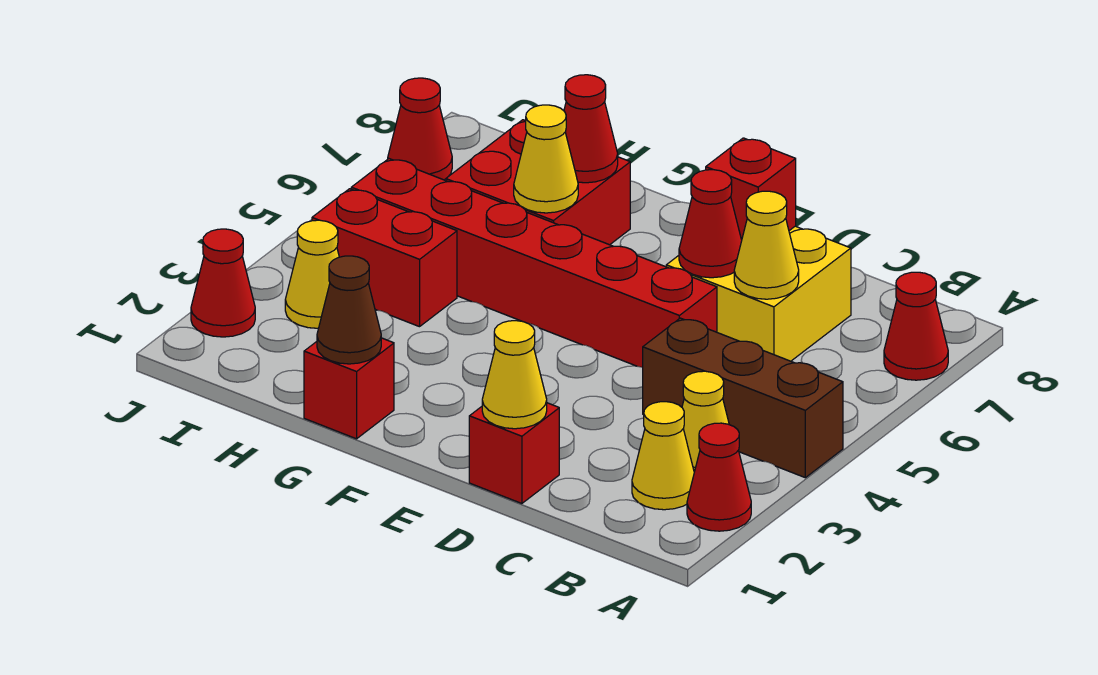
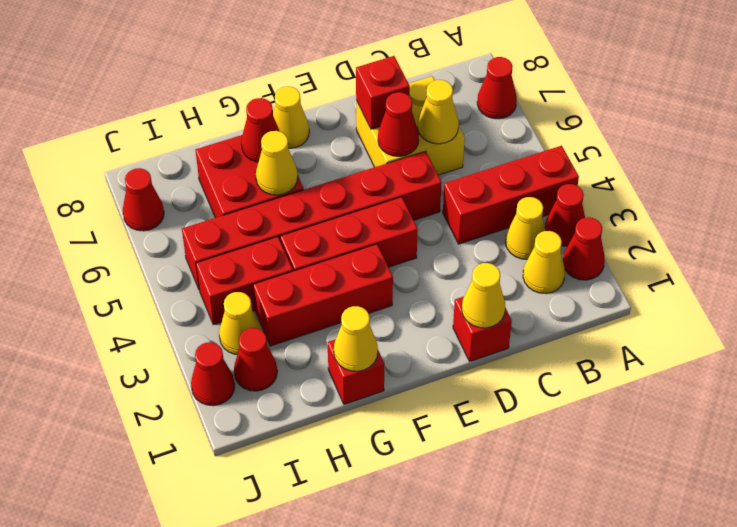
none -> red 1x1 cone [545,184,585,246]
brown 1x3 brick [643,318,843,478] -> red 1x3 brick [443,146,579,244]
none -> red 1x3 brick [280,197,418,271]
none -> red 1x3 brick [253,244,393,346]
none -> yellow 1x1 cone [273,87,309,148]
brown 1x1 cone [317,256,381,364] -> yellow 1x1 cone [334,306,378,371]
none -> red 1x1 cone [234,328,277,391]

